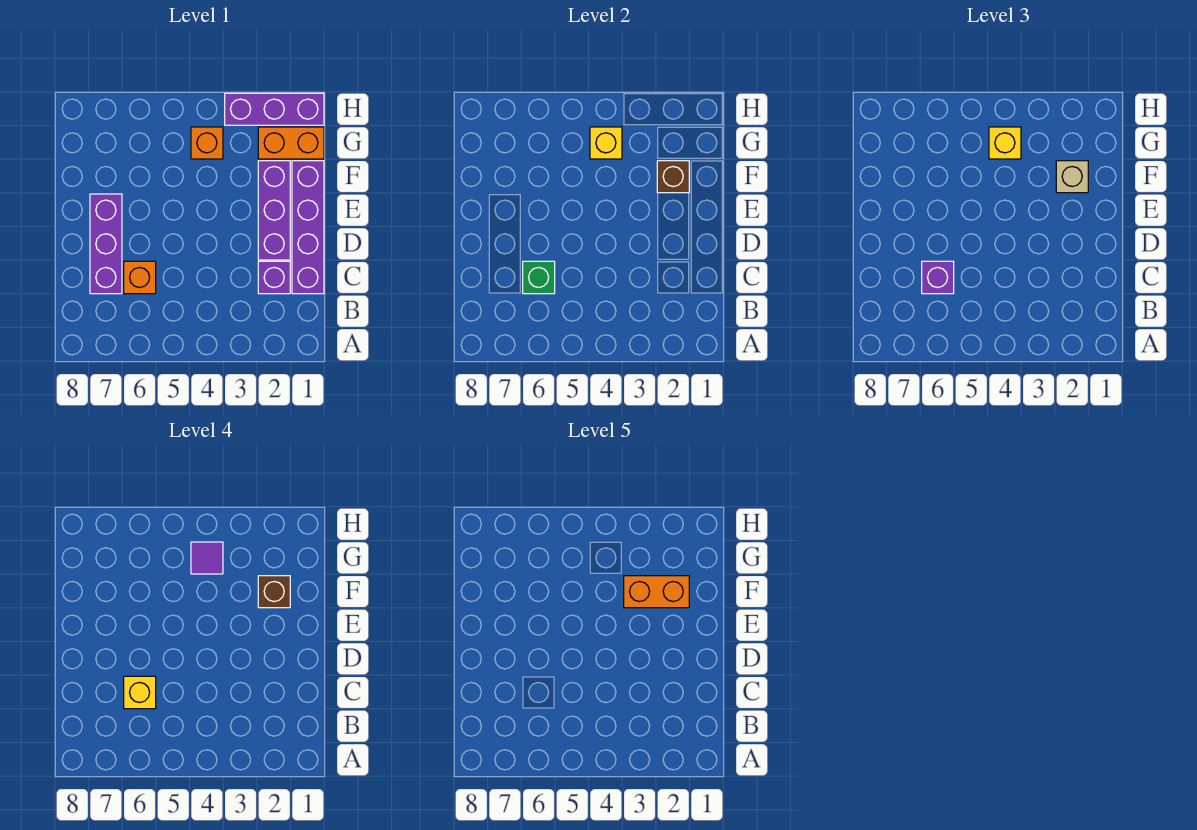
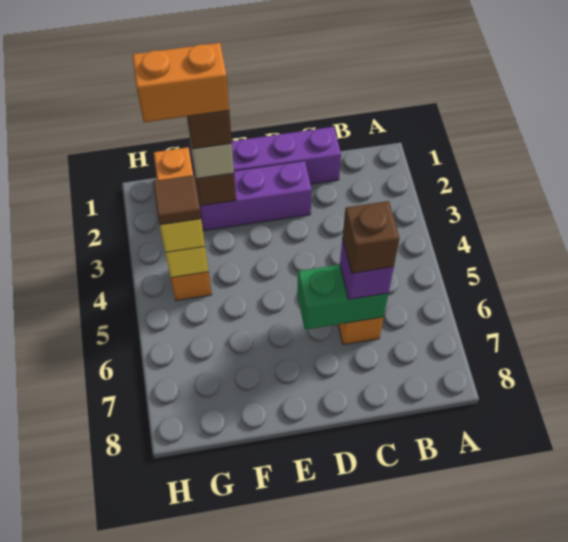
purple 1x1 brick [258,261,290,294] -> none
green 1x1 brick [523,261,555,294] -> green 1x2 brick [297,264,388,330]
yellow 1x1 brick [124,676,156,709] -> brown 1x1 brick [343,201,400,273]
purple 1x3 brick [90,194,122,294] -> none
orange 1x2 brick [624,576,689,608] -> orange 1x2 brick turned to [132,43,229,122]
purple 1x1 tile [191,542,223,574] -> brown 1x1 tile [153,175,201,225]
purple 1x3 brick [225,93,324,125] -> none

